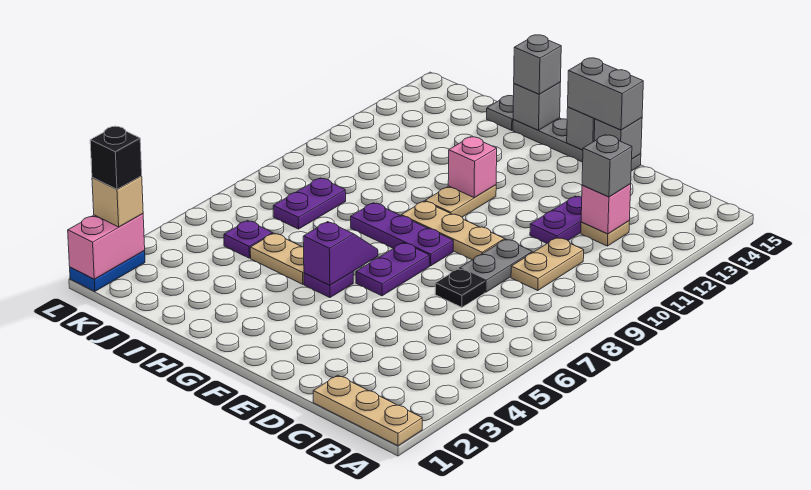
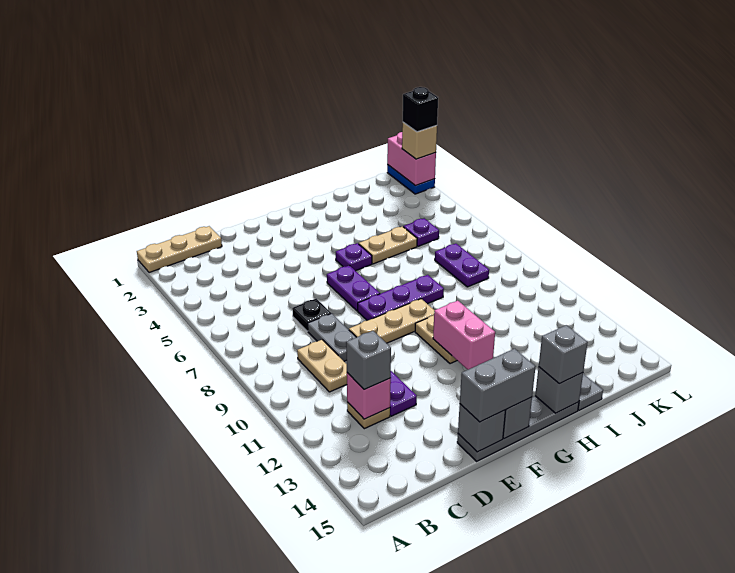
purple 1x2 slope [303,222,378,285] -> none
pink 1x1 brick [448,137,497,198] -> pink 1x2 brick [433,301,495,370]

